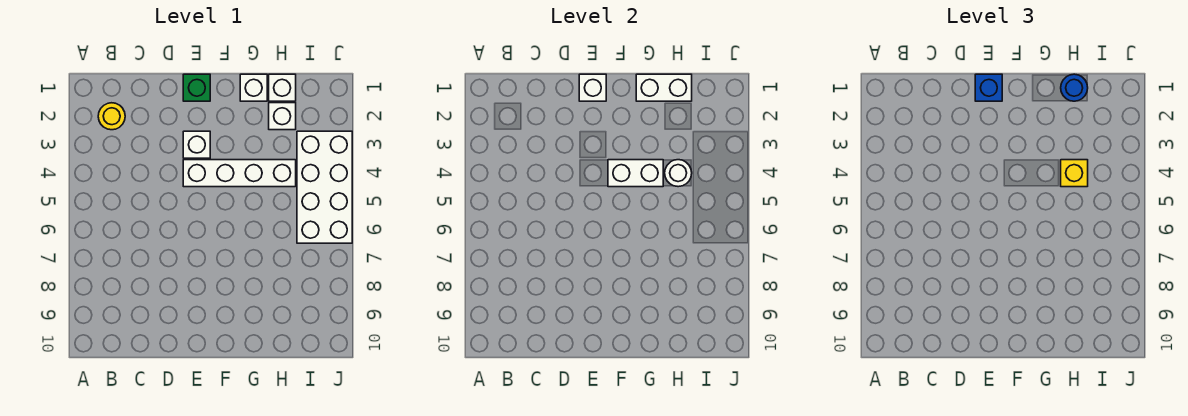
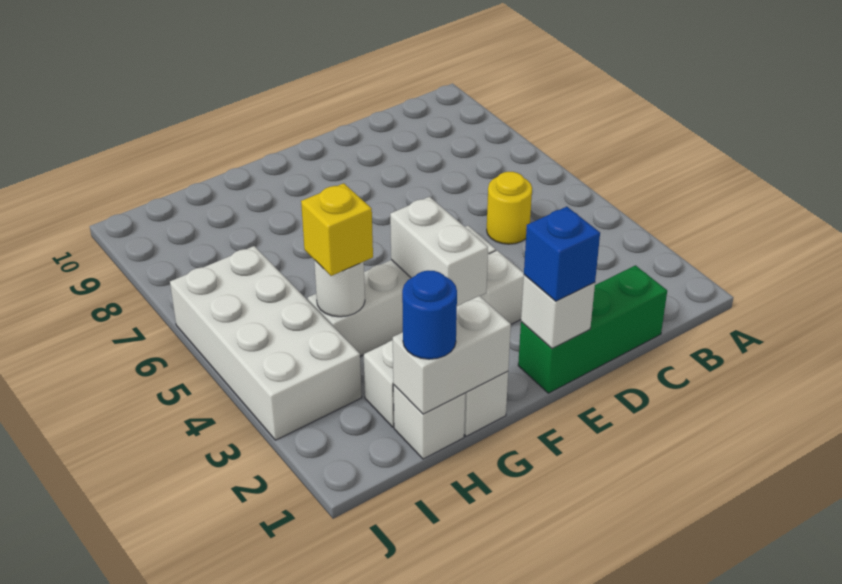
yellow 1x1 round brick [98,103,125,130] -> yellow 1x1 round brick moved to [487,172,532,244]
green 1x1 brick [183,74,210,101] -> green 1x3 brick [518,265,667,393]
white 1x2 brick [608,160,663,187] -> white 1x2 brick turned to [390,197,488,306]

